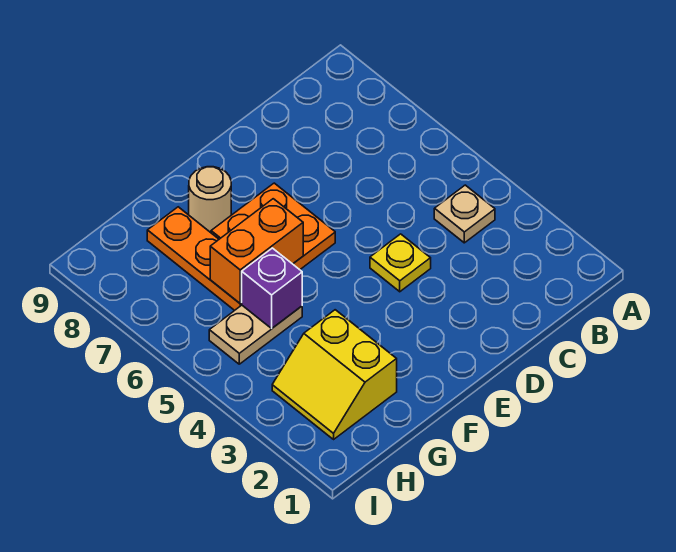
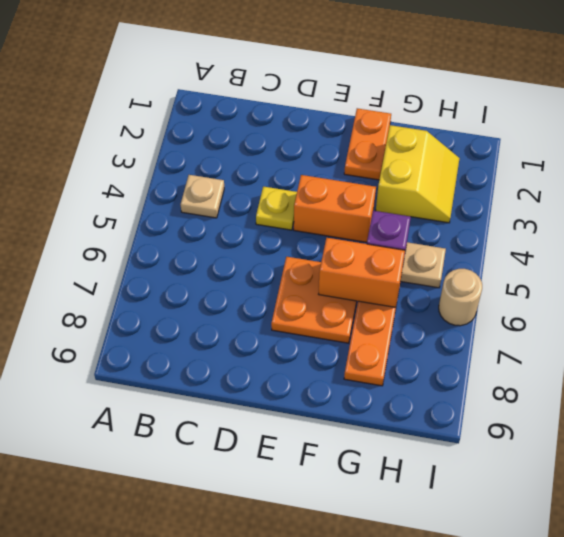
none -> orange 1x2 brick [294,175,376,242]
none -> orange 1x2 plate [344,108,391,180]
tan 1x1 round brick [189,167,231,233] -> tan 1x1 round brick moved to [439,269,482,326]

